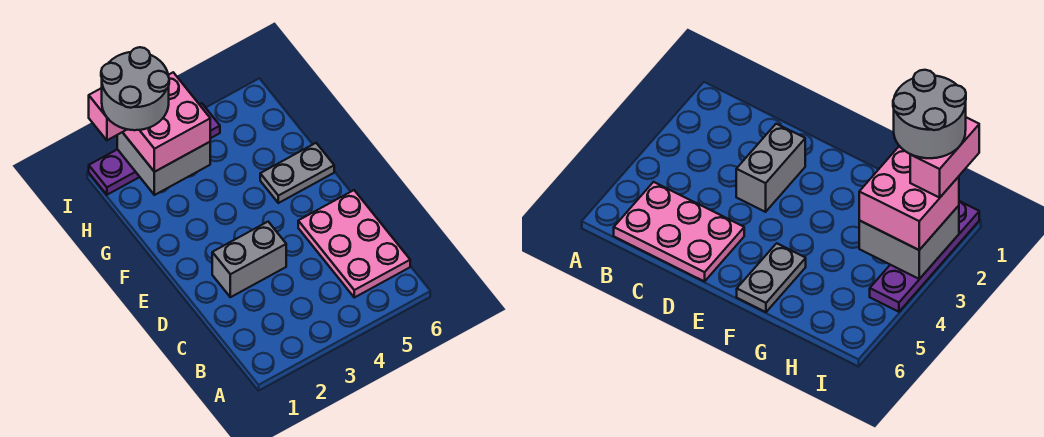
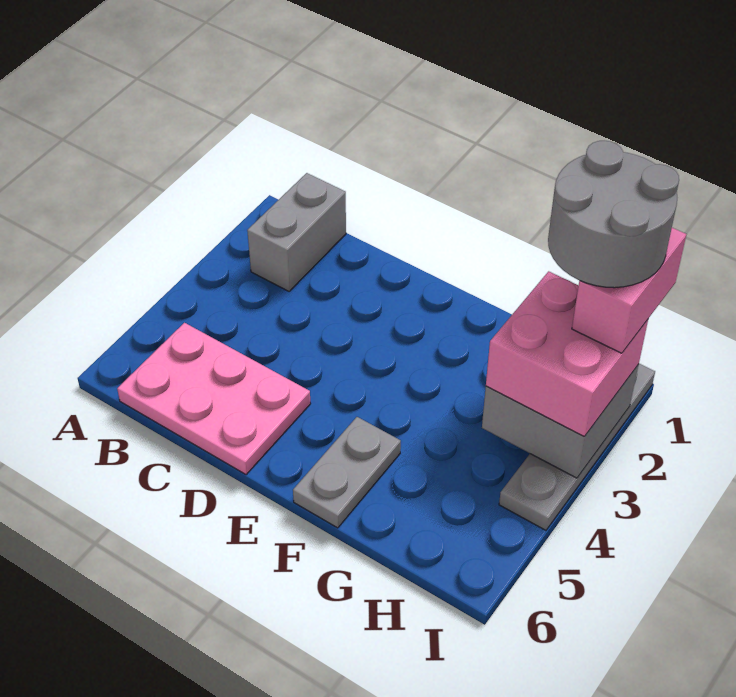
grey 1x2 brick [212,222,286,297] -> grey 1x2 brick moved to [247,173,346,291]
purple 1x4 plate [89,103,220,195] -> grey 1x4 plate [499,364,655,530]

